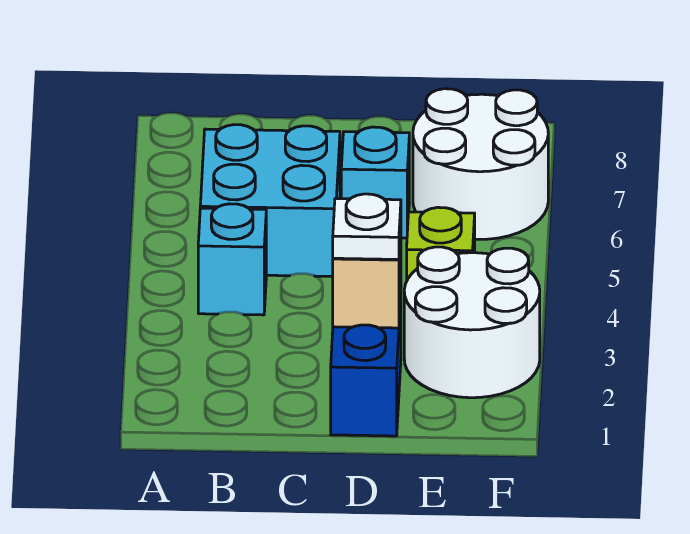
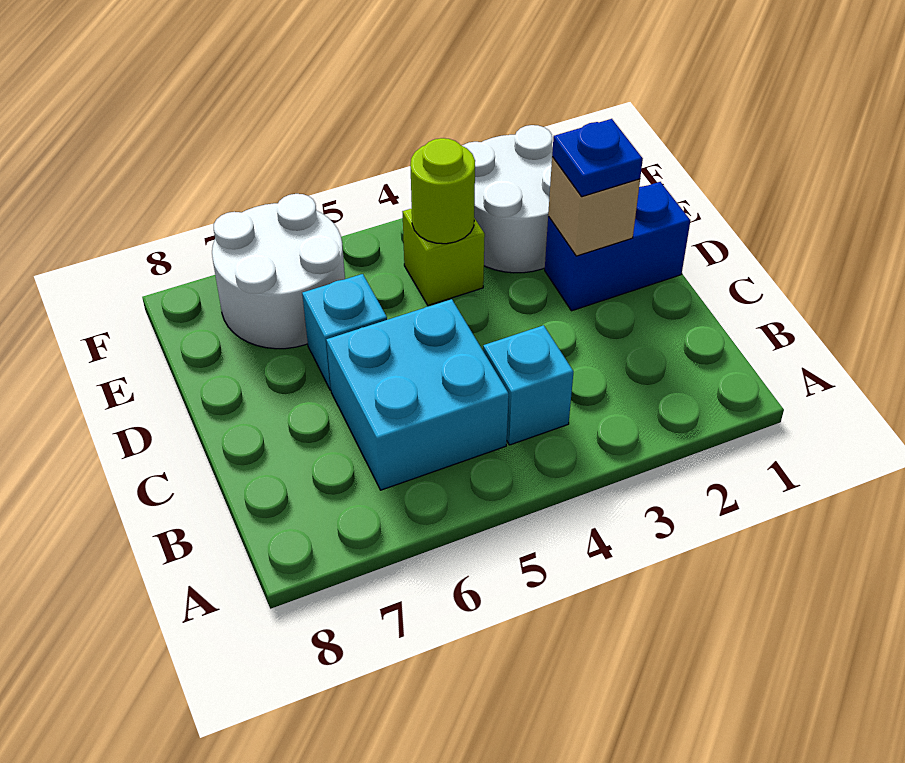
white 1x1 plate [333,194,401,259] -> blue 1x1 plate [552,119,643,197]
none -> lime 1x1 round brick [410,138,475,244]

